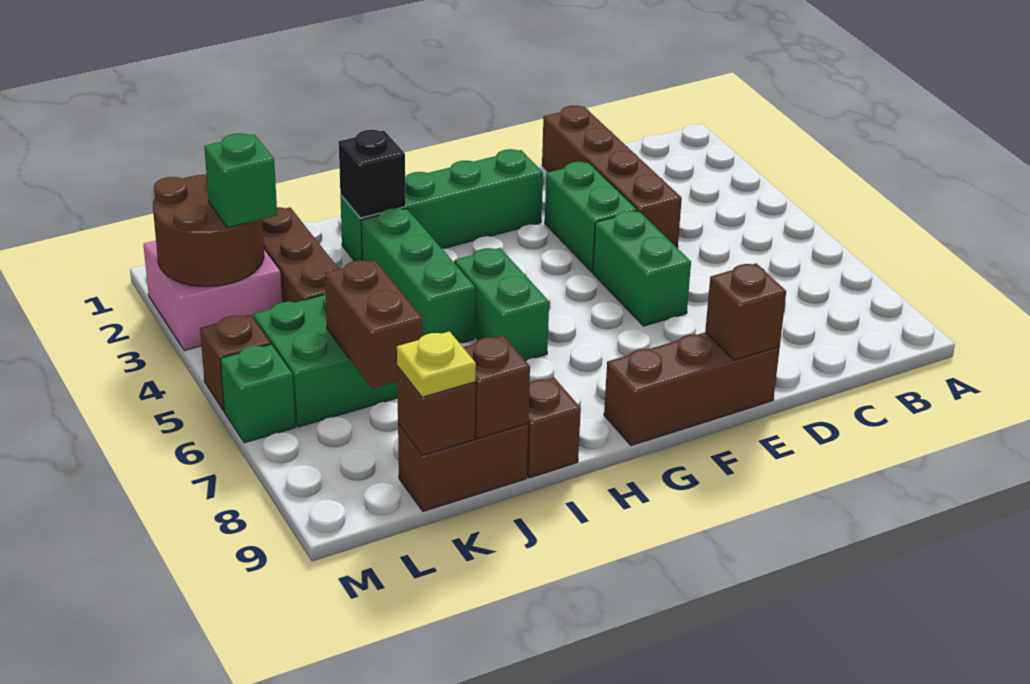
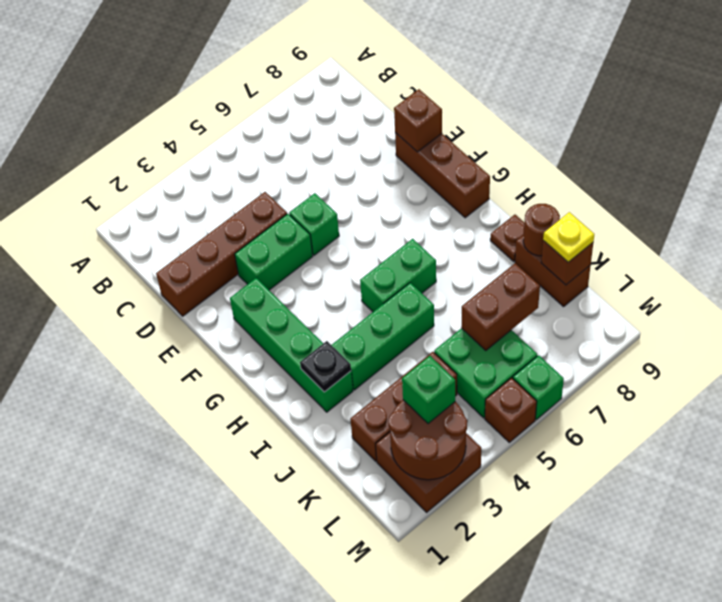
green 1x2 brick [593,211,691,326] -> green 1x1 brick [289,193,339,255]
black 1x1 brick [339,130,406,218] -> black 1x1 plate [300,341,351,392]
brown 1x1 brick [527,377,581,478] -> brown 1x1 plate [490,215,524,261]
brown 1x1 brick [463,336,530,439] -> brown 1x1 round brick [523,204,560,256]
pink 2x2 brick [143,241,282,350] -> brown 2x2 brick [376,432,481,512]

